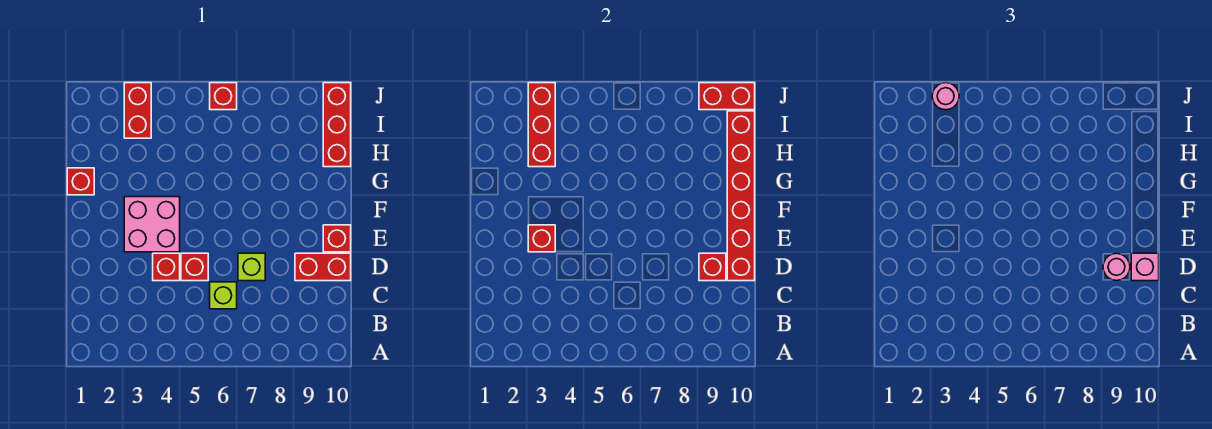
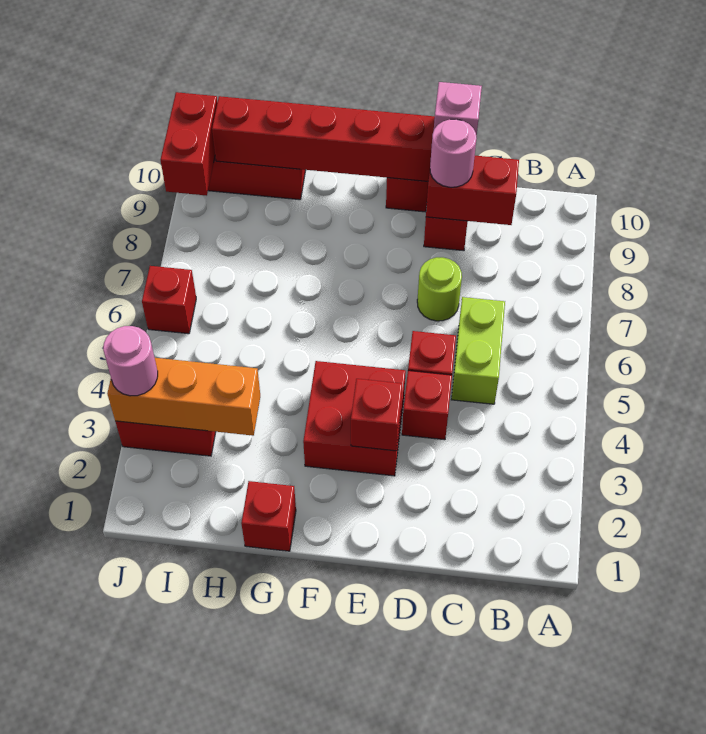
lime 1x1 brick [210,282,237,309] -> lime 1x2 brick [451,297,505,404]
lime 1x1 brick [238,253,265,281] -> lime 1x1 round brick [417,257,462,321]
red 1x1 brick [699,253,726,281] -> red 1x2 brick [426,156,519,225]
pink 2x2 brick [124,197,180,252] -> red 2x2 brick [303,361,406,476]
red 1x3 brick [528,83,555,167] -> orange 1x3 brick [107,358,260,436]

